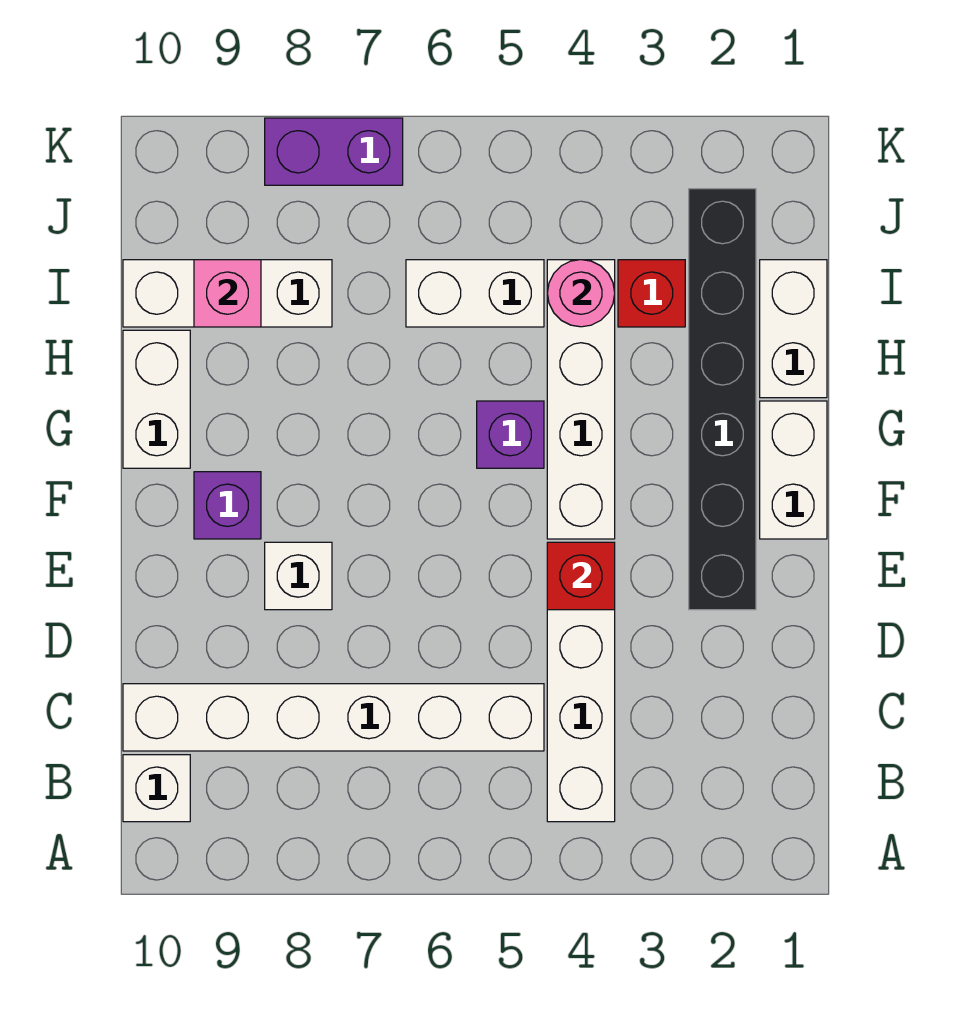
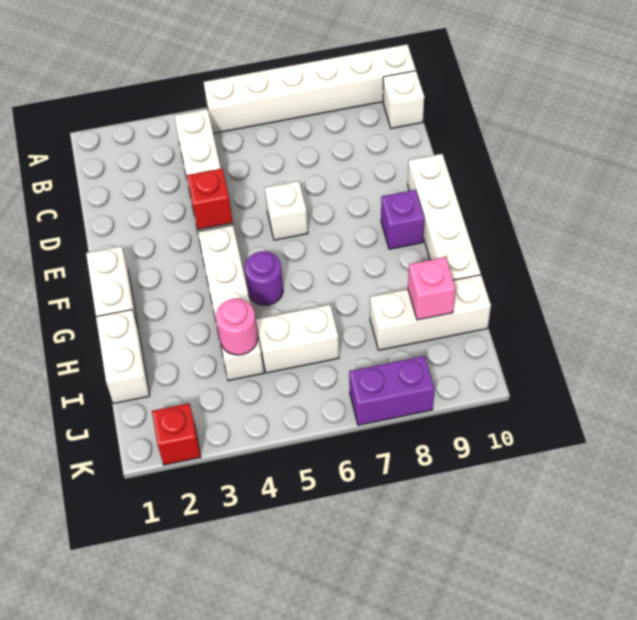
white 1x6 brick [123,684,544,751] -> white 1x6 brick moved to [204,44,416,133]
black 1x6 brick [689,189,756,610] -> none
white 1x1 brick [265,542,332,610] -> white 1x1 brick moved to [265,181,308,240]
purple 1x1 brick [477,401,544,468] -> purple 1x1 round brick [245,251,283,305]
white 1x2 brick [123,330,190,468] -> white 1x4 brick [408,154,481,280]
red 1x1 brick [618,260,685,327] -> red 1x1 brick moved to [152,403,201,465]

